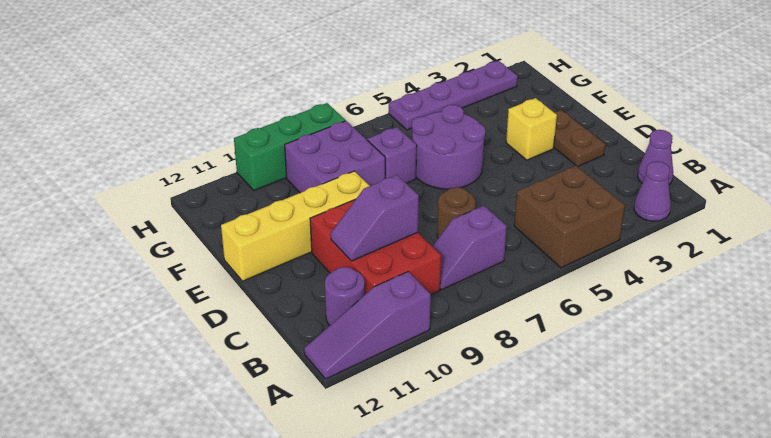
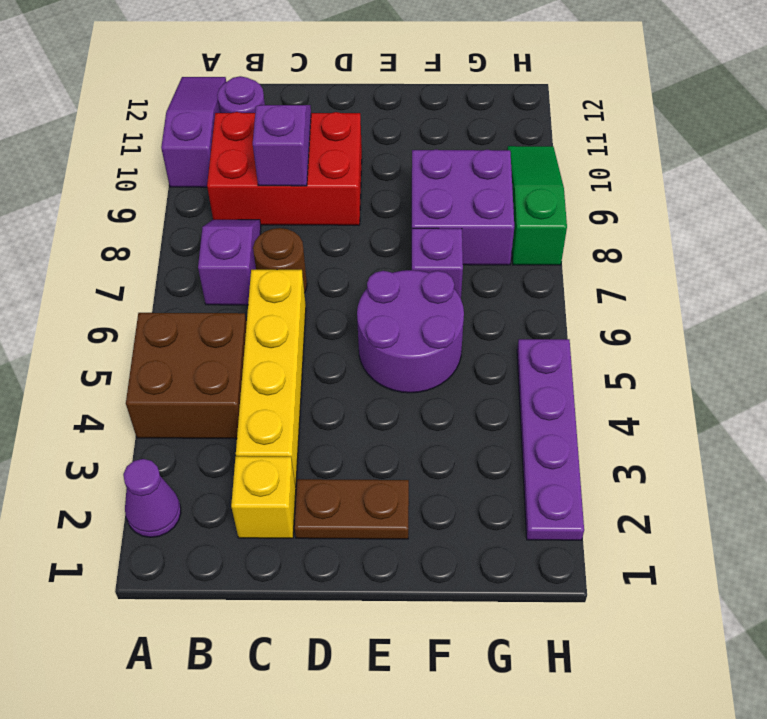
purple 1x1 cone [637,130,673,184] -> none
yellow 1x1 brick [506,98,557,160] -> yellow 1x1 brick moved to [231,456,296,538]
yellow 1x4 brick [221,171,369,281] -> yellow 1x4 brick moved to [236,270,306,487]
green 1x3 brick [234,103,345,190] -> green 1x3 slope [507,146,567,265]

